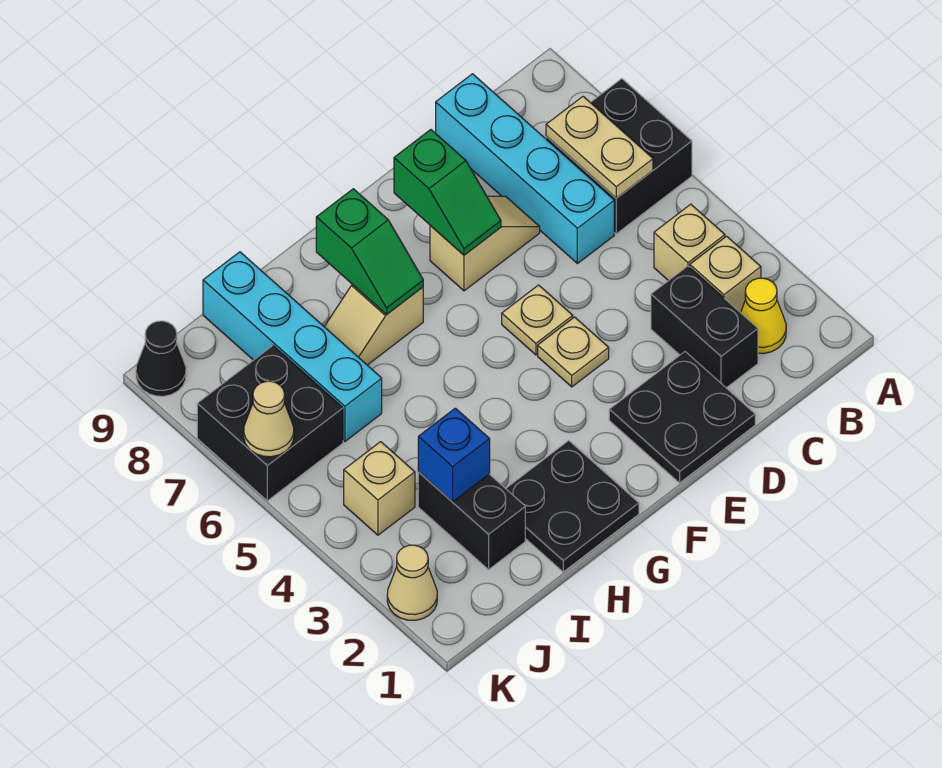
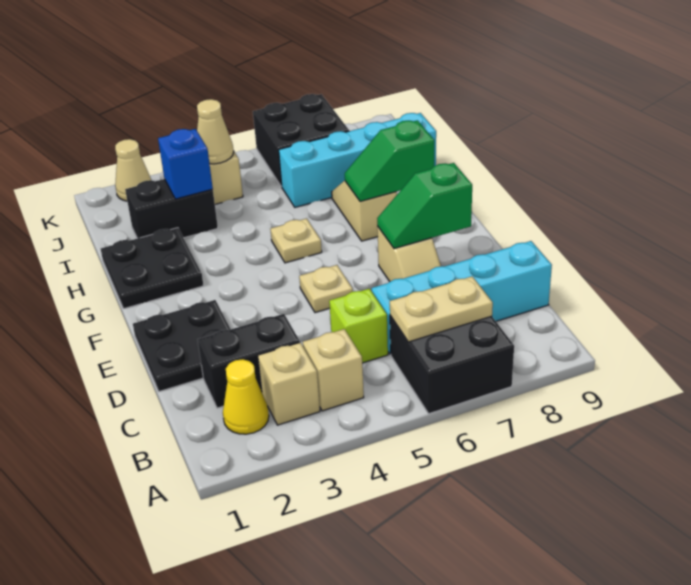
none -> lime 1x1 brick [329,289,388,363]
tan 1x1 plate [538,317,609,387] -> tan 1x1 plate moved to [270,218,322,263]
tan 1x1 cone [244,381,294,457] -> tan 1x1 cone moved to [197,99,234,164]
black 1x1 cone [136,321,186,396] -> none

